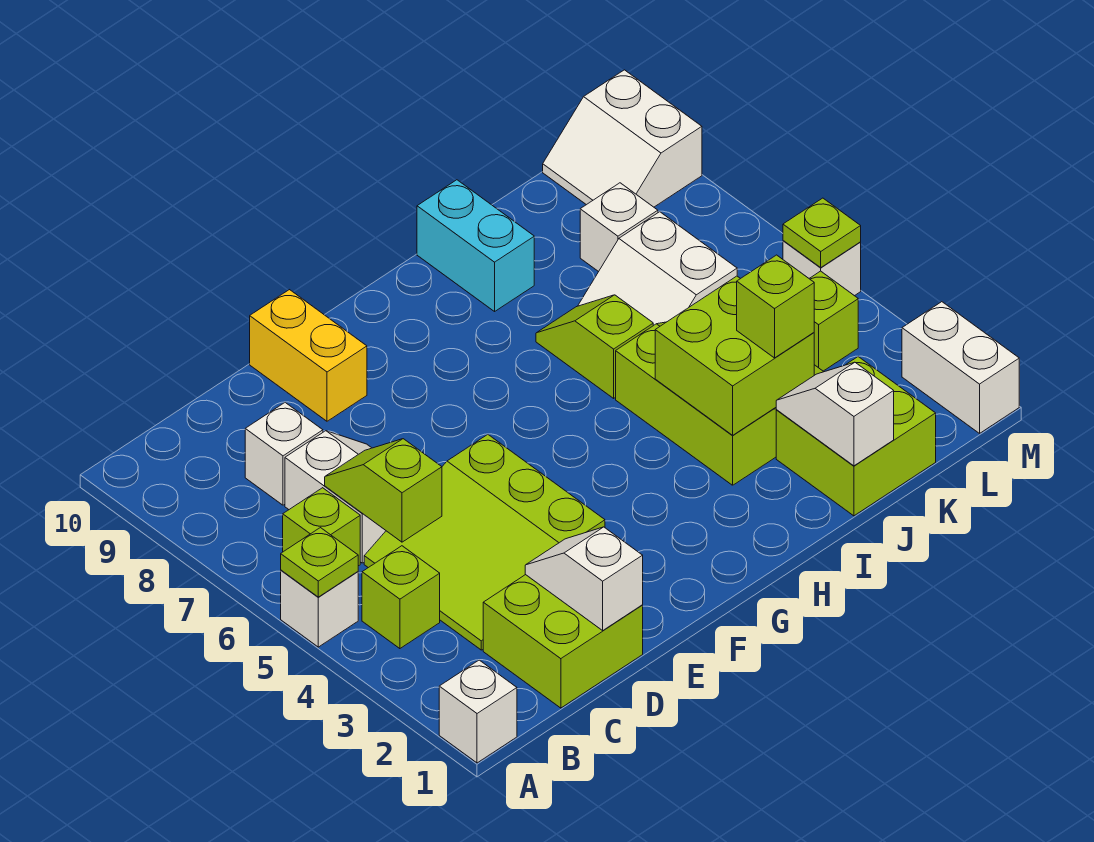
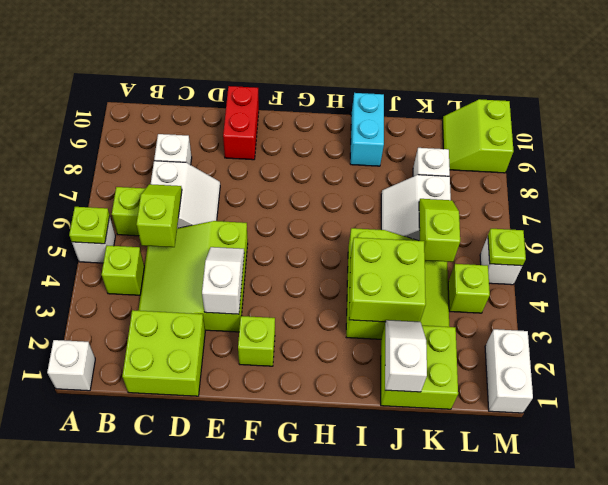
white 1x2 slope [525,527,643,630] -> white 1x2 slope moved to [202,247,244,314]
yellow 1x2 brick [250,290,367,421] -> red 1x2 brick [223,86,259,160]
lime 1x2 slope [536,295,653,398] -> lime 1x2 slope moved to [419,199,460,262]
lime 1x1 brick [737,255,814,358] -> lime 1x1 brick moved to [238,316,275,366]
white 2x2 slope [543,70,702,207] -> lime 2x2 slope [443,99,514,173]

